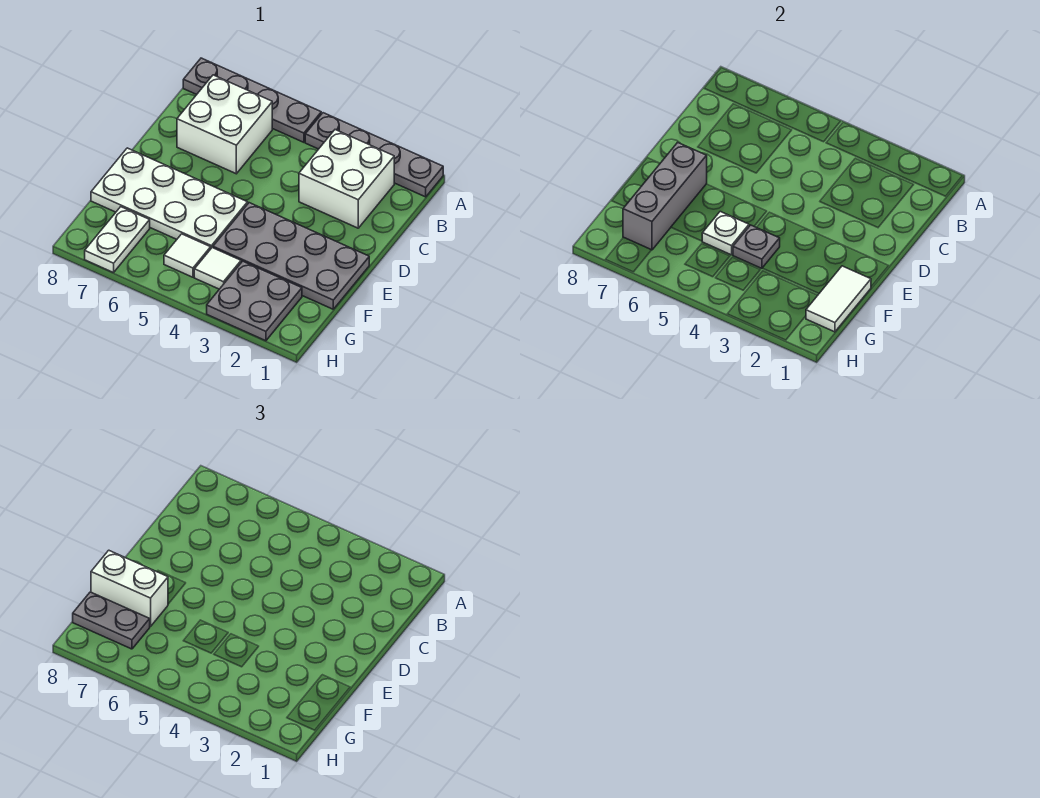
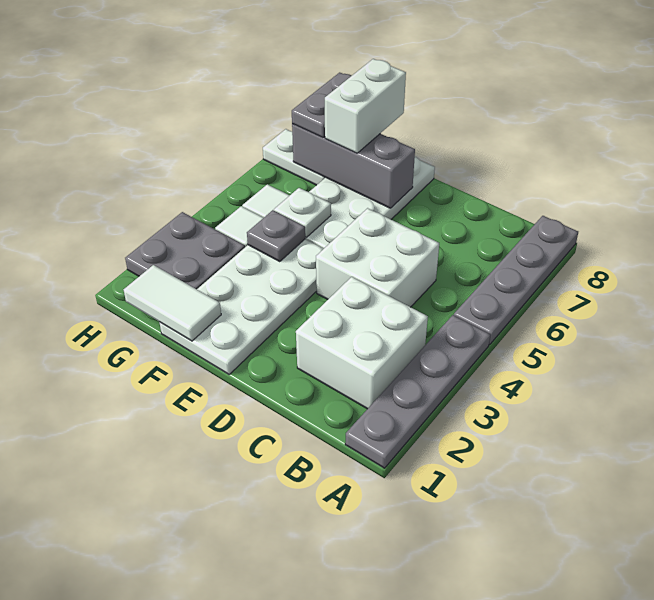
white 2x2 brick [177,75,272,174] -> white 2x2 brick moved to [316,208,439,307]
grey 2x4 plate [213,203,369,309] -> white 2x4 plate [159,239,324,374]

